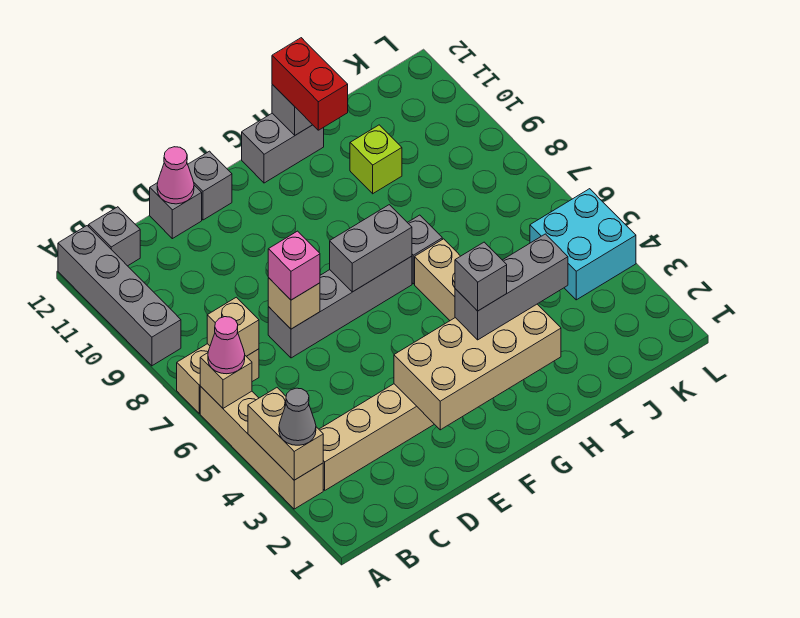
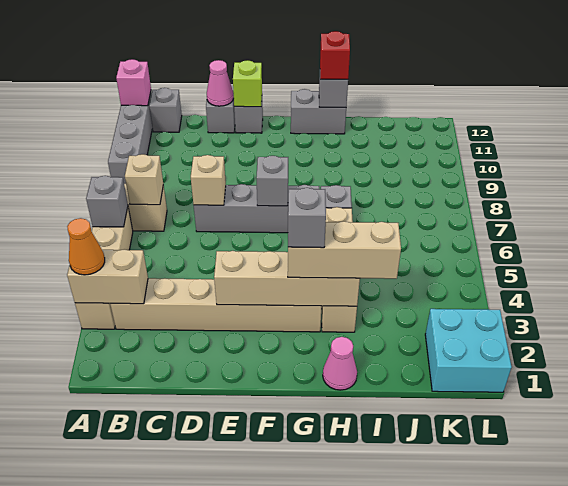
tan 1x2 brick [248,388,323,480] -> tan 1x2 brick turned to [67,249,148,304]
grey 1x1 cone [279,388,316,445] -> orange 1x1 cone [67,218,105,275]
tan 1x1 brick [200,353,252,408] -> grey 1x1 brick [86,176,128,227]
pink 1x1 cone [208,317,245,374] -> pink 1x1 cone moved to [323,337,357,390]
pink 1x1 brick [268,231,320,300] -> pink 1x1 brick moved to [116,59,151,106]
tan 2x4 brick [394,304,561,430] -> tan 1x4 brick [214,251,360,306]
grey 1x2 brick [330,205,412,292] -> grey 1x1 brick [256,156,288,206]
grey 1x3 brick [455,234,568,340] -> tan 1x3 brick [288,221,401,279]
red 1x2 brick [272,38,348,130] -> red 1x1 brick [320,31,350,79]
lime 1x1 brick [350,125,402,194] -> lime 1x1 brick moved to [233,60,262,107]
cyan 2x2 brick [530,189,636,300] -> cyan 2x2 brick moved to [425,309,512,392]

